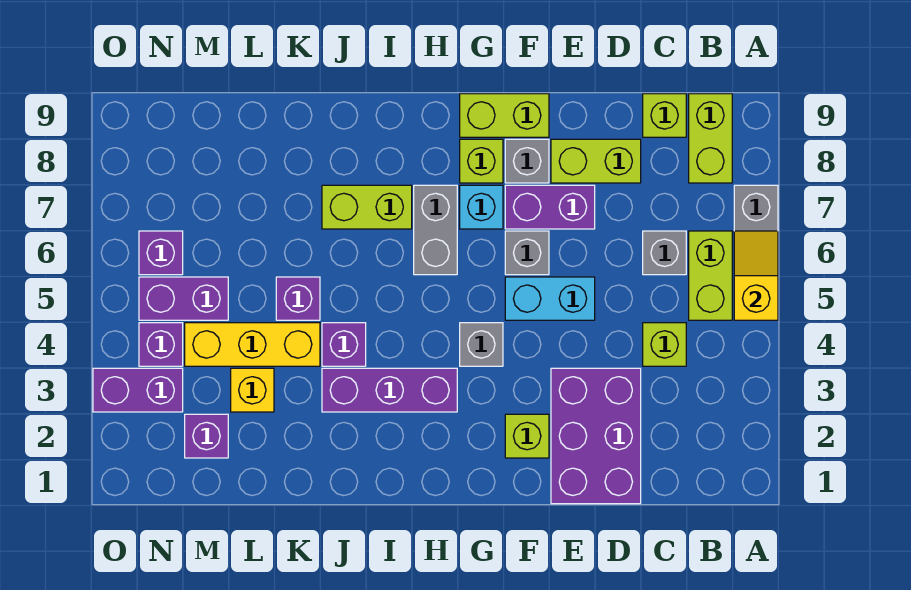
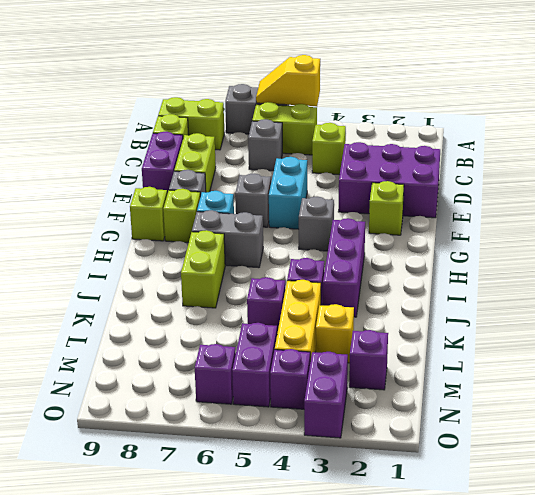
purple 1x2 brick [505,185,595,229] -> purple 1x2 brick moved to [142,132,183,194]
lime 1x2 brick [460,94,549,137] -> lime 1x1 brick [130,187,167,241]

